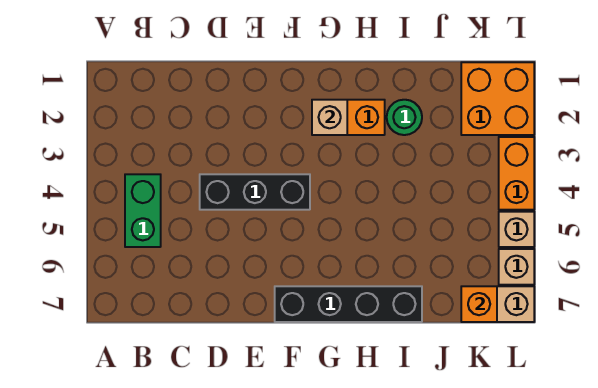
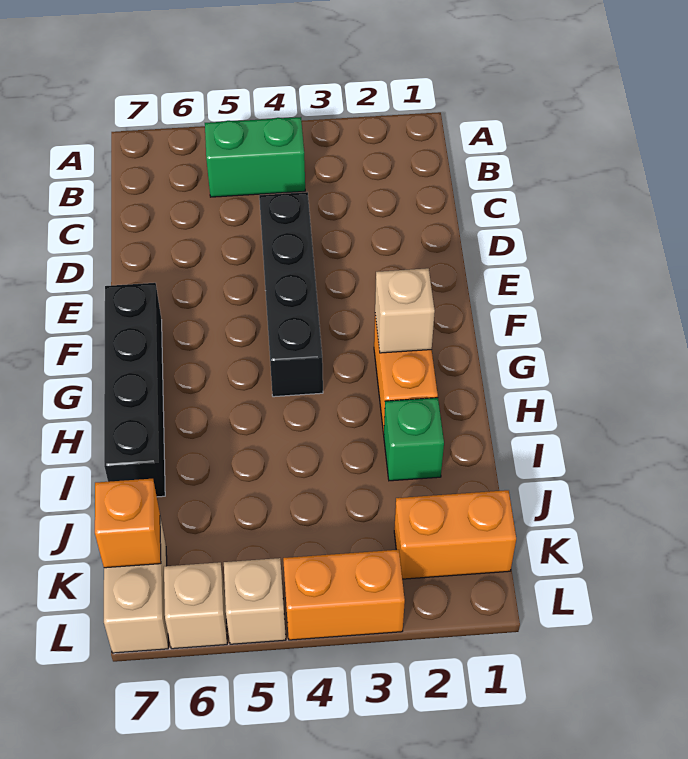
black 1x3 brick [200,174,310,210] -> black 1x4 brick [259,192,323,397]
green 1x1 round brick [387,100,422,135] -> green 1x1 brick [384,398,444,481]
orange 2x2 brick [461,62,534,135] -> orange 1x2 brick [394,490,516,579]

